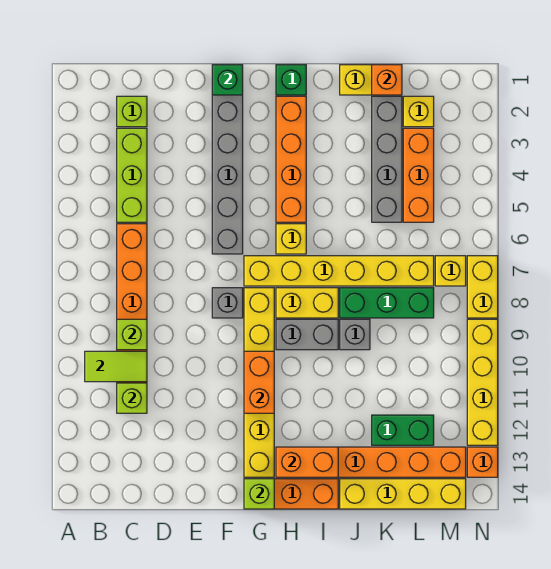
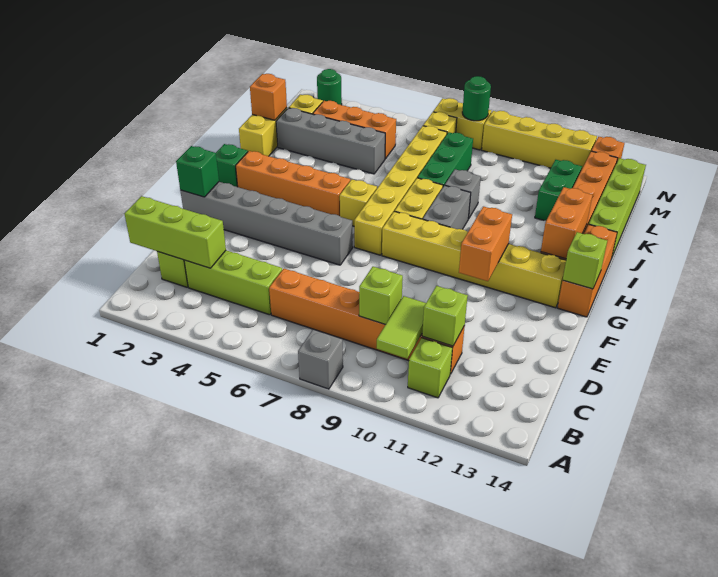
none -> lime 1x1 brick [408,338,452,398]
none -> lime 1x3 brick [125,196,226,268]
grey 1x1 brick [212,288,243,318] -> grey 1x1 brick moved to [298,329,343,389]
orange 1x2 brick [244,351,274,413] -> orange 1x2 brick turned to [459,207,512,281]
yellow 1x4 brick [340,479,466,509] -> lime 1x4 brick [589,158,646,257]
none -> green 1x1 round brick [317,69,342,105]
none -> green 1x1 round brick [462,76,491,121]

